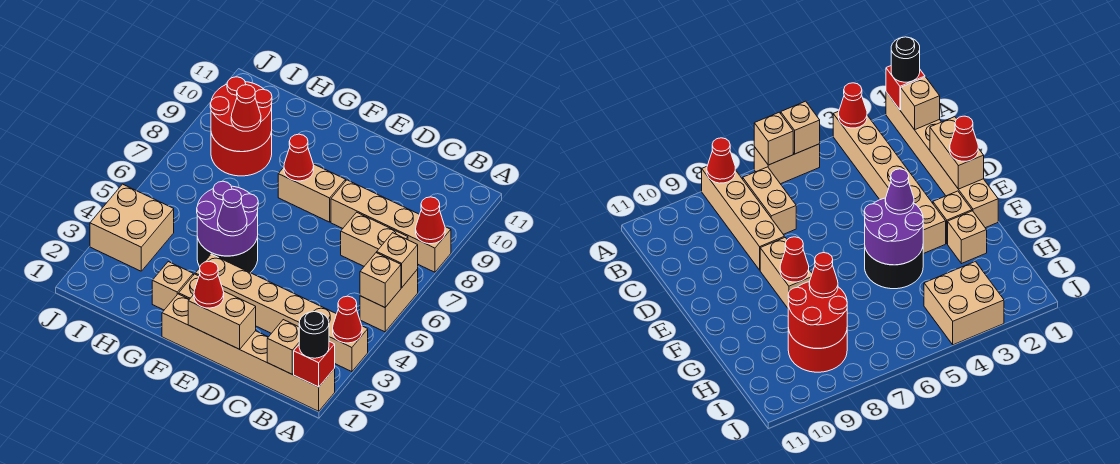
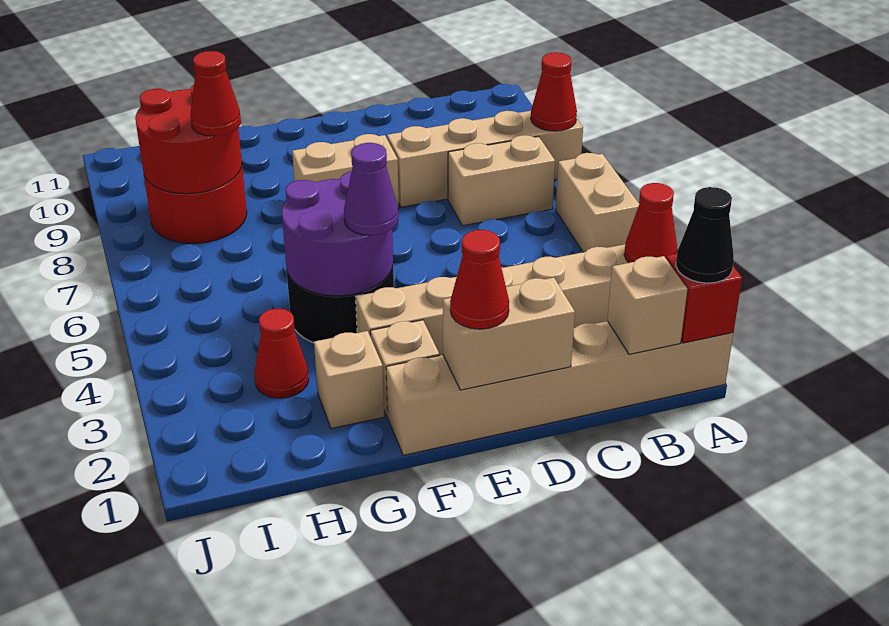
black 1x1 round brick [299,312,329,358] -> black 1x1 cone [676,187,734,283]
tan 1x1 brick [360,253,401,307] -> none
tan 1x1 brick [377,233,418,287] -> none
red 1x1 cone [284,134,314,181] -> red 1x1 cone moved to [254,309,309,398]
tan 2x2 brick [90,184,174,271] -> none

